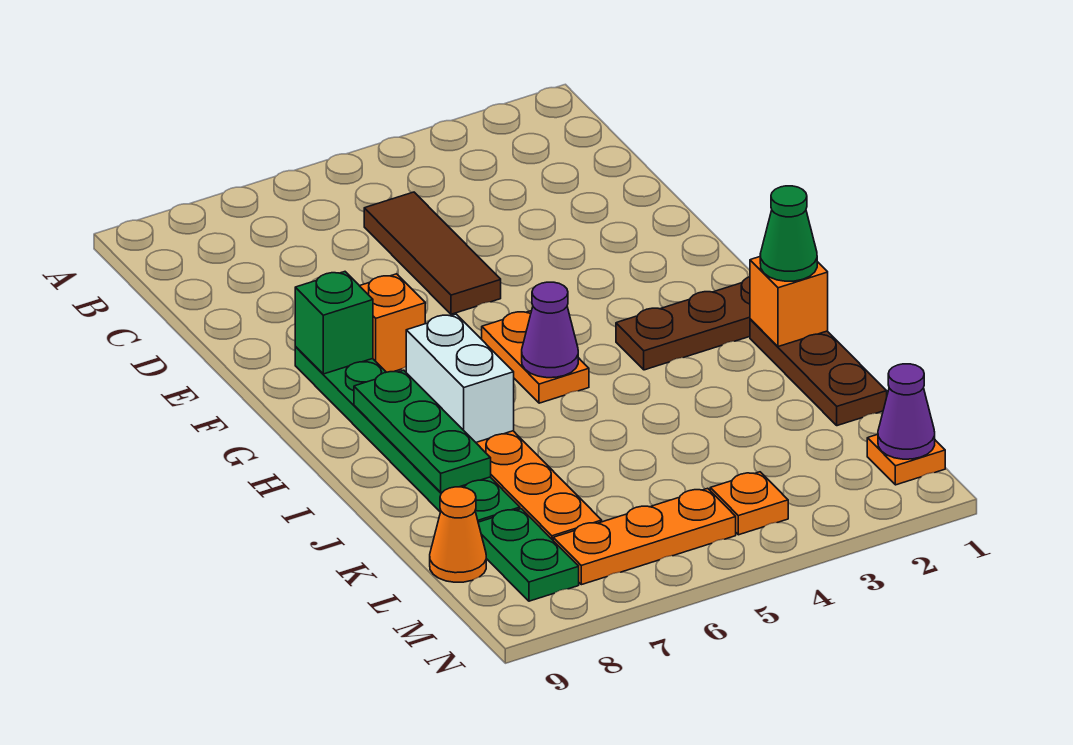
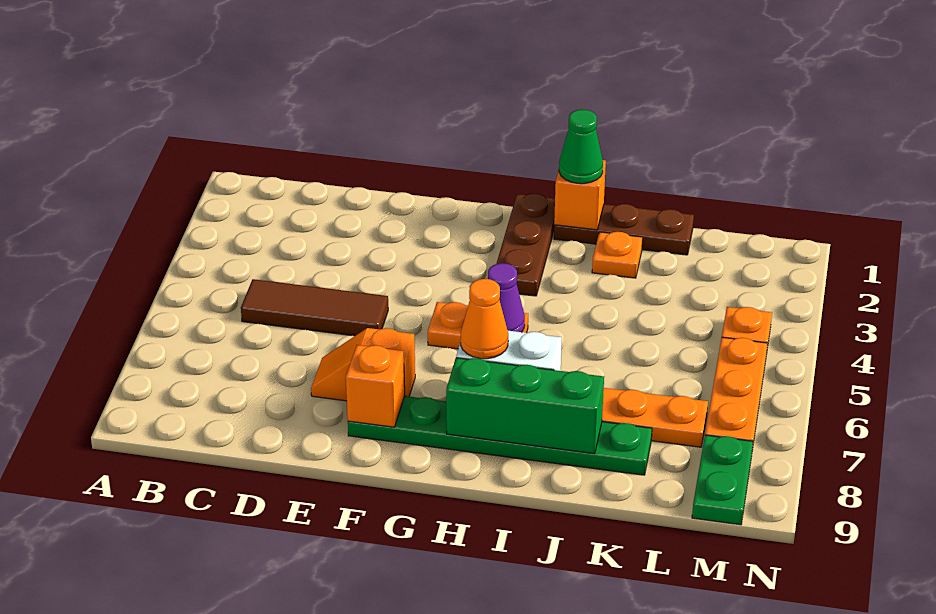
green 1x1 brick [295,272,373,374] -> orange 1x1 brick [346,345,405,427]
green 1x3 plate [354,370,491,492] -> green 1x3 brick [446,358,604,454]
green 1x2 plate [478,509,579,601] -> green 1x2 plate turned to [692,435,753,525]
orange 1x1 cone [430,487,486,582] -> orange 1x1 cone moved to [461,279,508,359]
orange 1x1 plate [867,434,945,485] -> orange 1x1 plate moved to [592,232,643,278]
purple 1x1 cone [878,364,935,459] -> none

